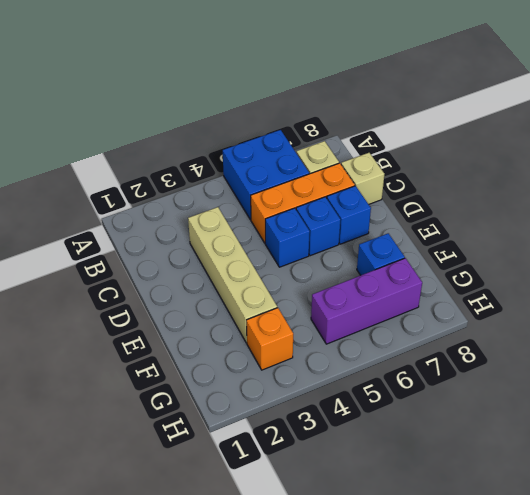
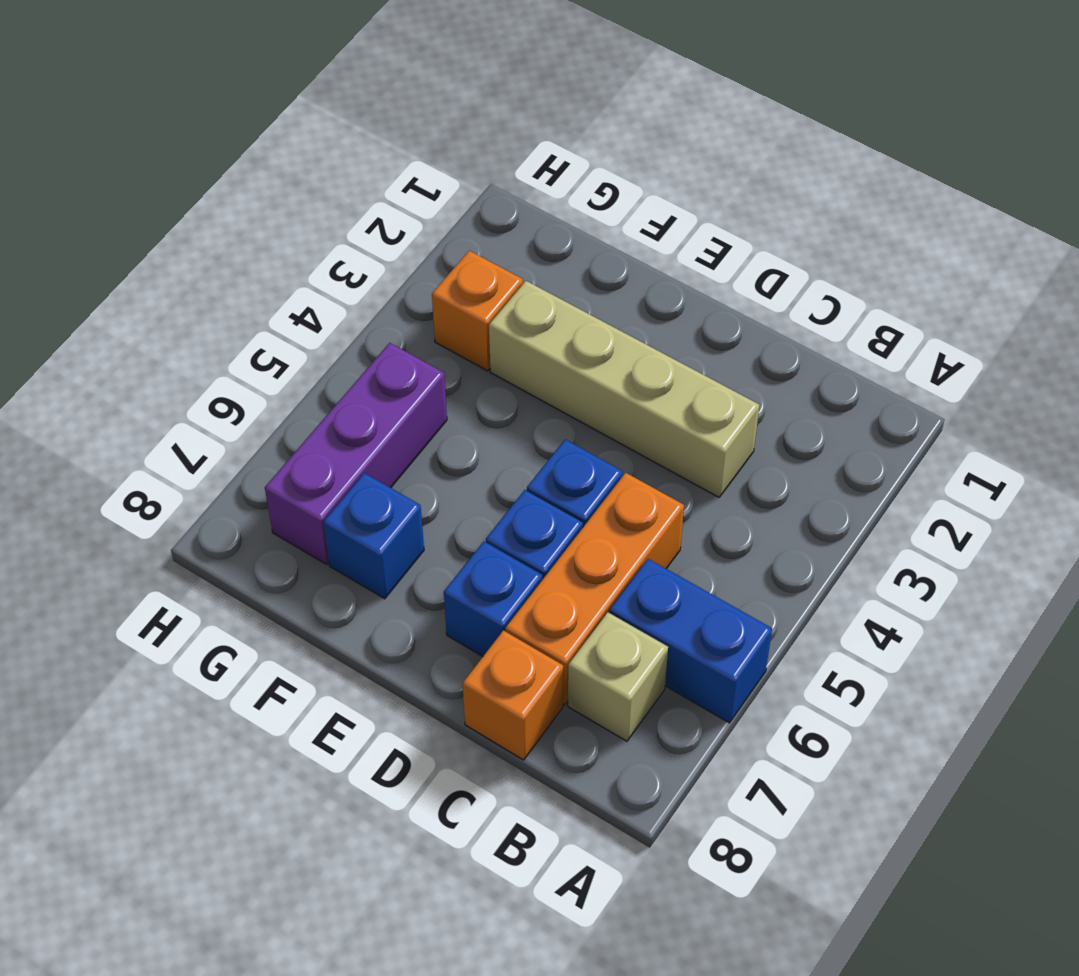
blue 2x2 brick [223,130,309,220] -> blue 1x2 brick [610,559,772,723]
tan 1x1 brick [341,153,384,204] -> orange 1x1 brick [463,631,563,760]

